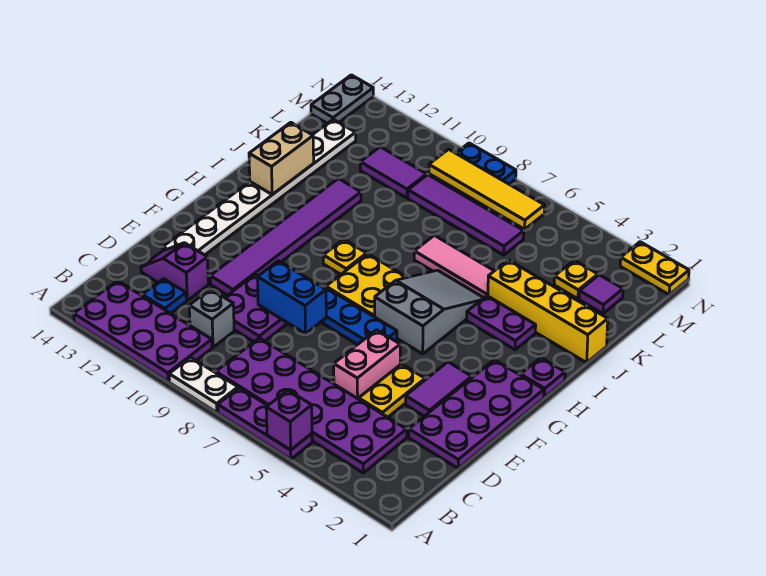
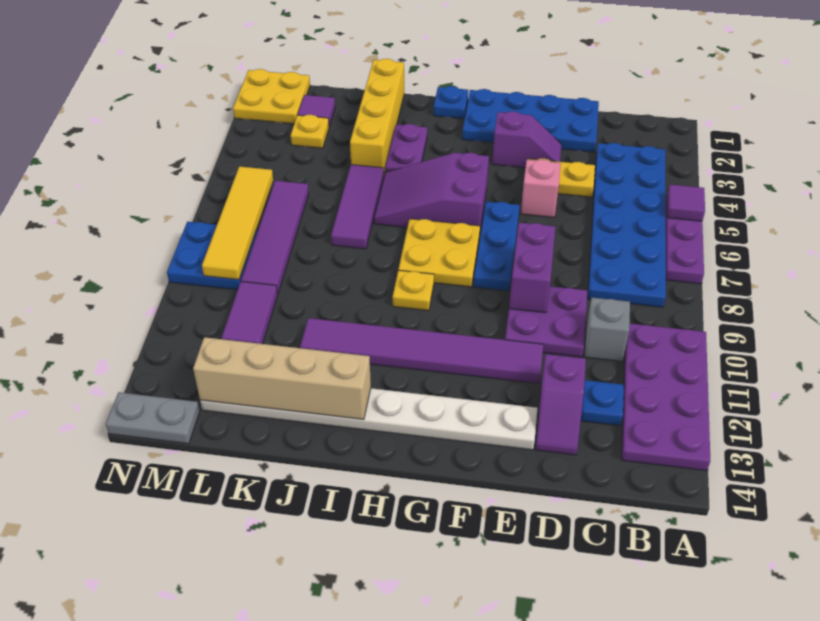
purple 1x1 brick [266,390,312,450] -> purple 1x1 tile [667,185,705,221]
white 1x2 plate [169,357,238,413] -> none
purple 2x6 plate [216,338,407,473] -> blue 2x6 plate [588,143,666,307]
purple 2x4 plate [409,360,544,468] -> blue 2x4 plate [462,89,599,152]
pink 1x2 brick [334,330,400,399] -> pink 1x1 brick [521,160,561,217]
purple 1x2 tile [406,362,472,416] -> purple 1x2 slope [492,111,562,168]
blue 1x2 brick [258,261,326,334] -> purple 1x2 brick [509,223,555,313]
grey 2x3 slope [375,270,483,354] -> purple 2x3 slope [374,153,489,230]
purple 1x1 plate [521,358,565,397] -> blue 1x1 plate [434,86,468,119]
tan 1x2 brick [249,122,314,195] -> tan 1x4 brick [193,337,371,420]
pink 1x3 tile [414,235,494,298] -> purple 1x3 tile [331,165,384,249]
yellow 1x2 plate [620,242,689,295] -> yellow 2x2 plate [233,69,310,124]

